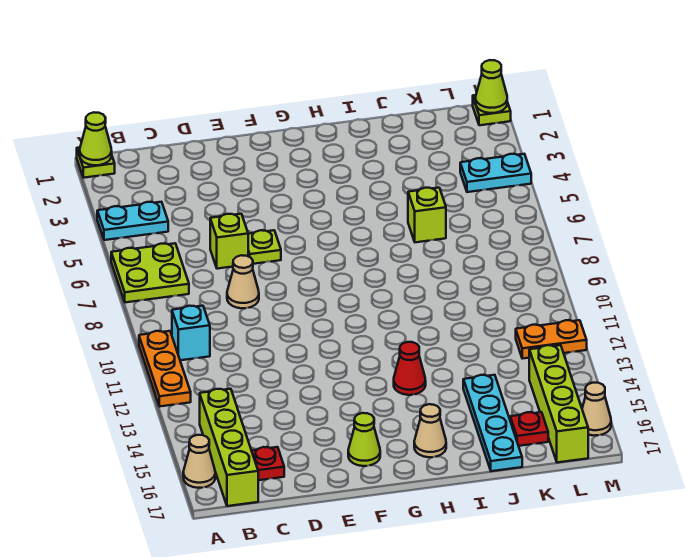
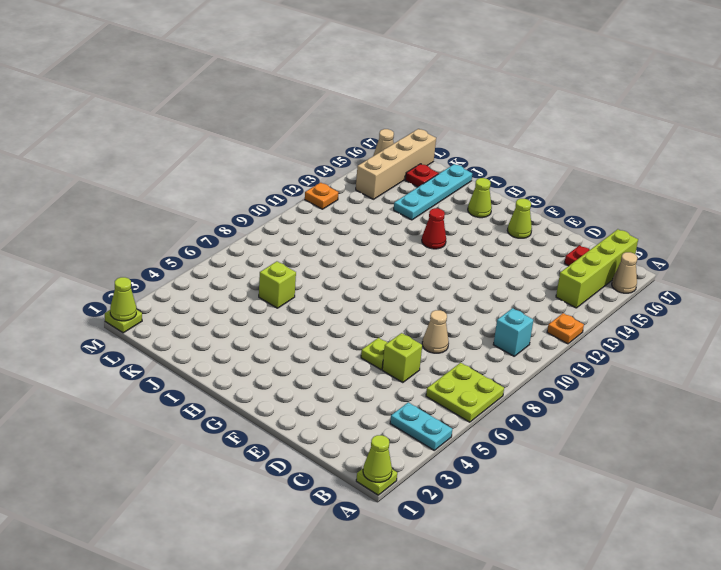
orange 1x3 plate [139,331,191,407] -> orange 1x1 plate [547,313,584,344]
tan 1x1 cone [414,404,446,457] -> lime 1x1 cone [468,178,492,218]
cyan 1x2 plate [460,154,531,192] -> none
orange 1x2 plate [516,320,587,359] -> orange 1x1 plate [305,183,338,209]
lime 1x4 brick [529,345,588,463] -> tan 1x4 brick [356,129,436,199]

